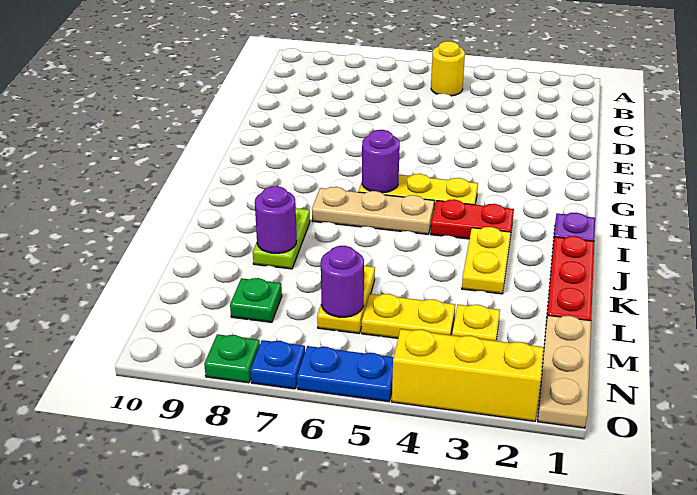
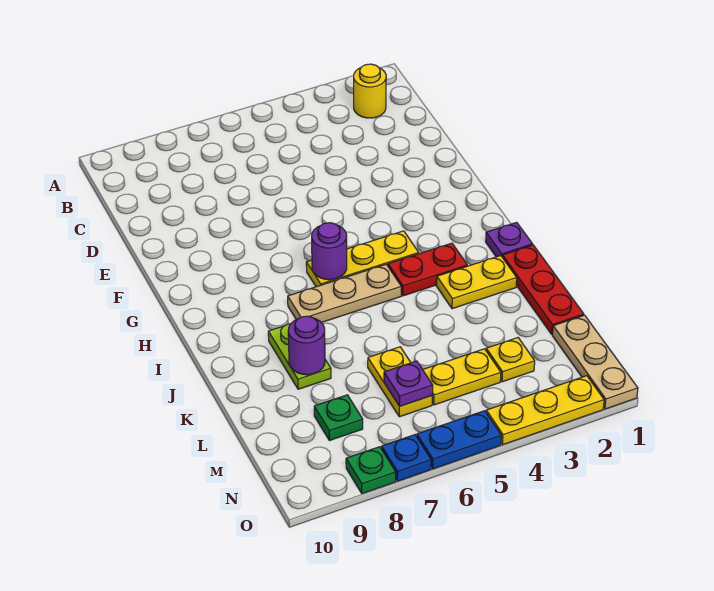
yellow 1x1 round brick [431,41,465,96] -> yellow 1x1 round brick moved to [354,64,386,118]
yellow 1x2 plate [462,227,511,294] -> yellow 1x2 plate turned to [437,256,517,309]
purple 1x1 round brick [321,246,364,317] -> purple 1x1 plate [384,361,433,406]
yellow 1x3 brick [392,329,544,421] -> yellow 1x3 plate [486,376,604,445]

